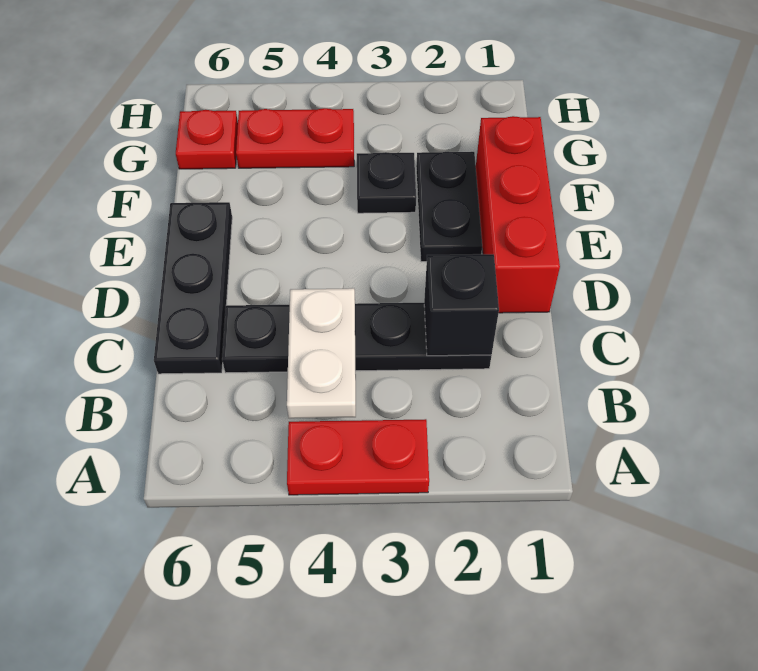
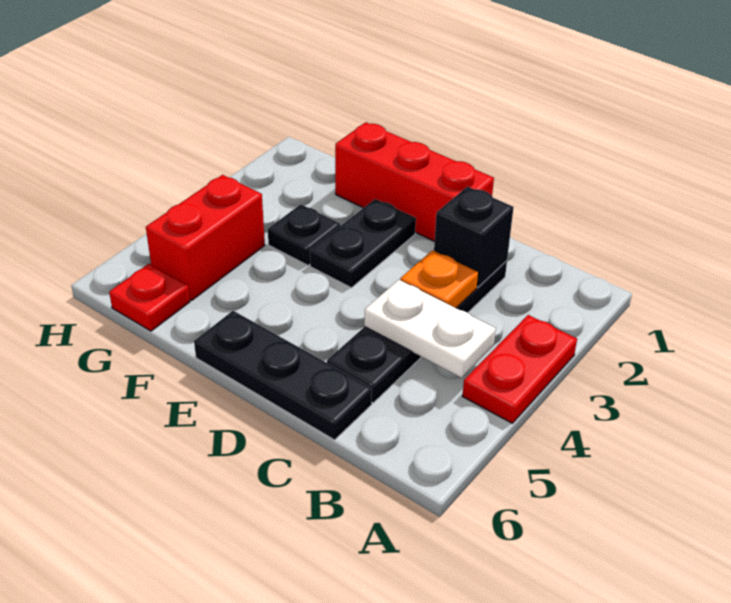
none -> orange 1x1 plate [400,250,478,308]
black 1x2 plate [416,152,482,262] -> black 1x2 plate turned to [310,199,416,288]
red 1x2 plate [236,108,354,168] -> red 1x2 brick [146,175,265,300]

